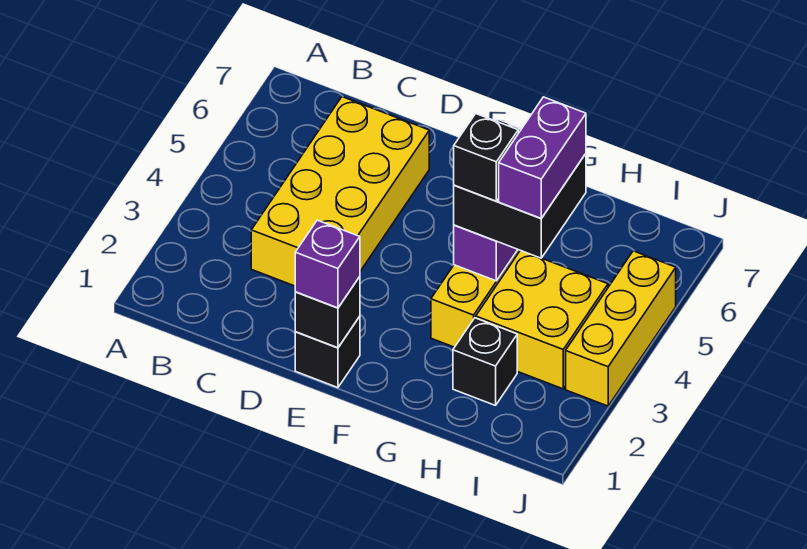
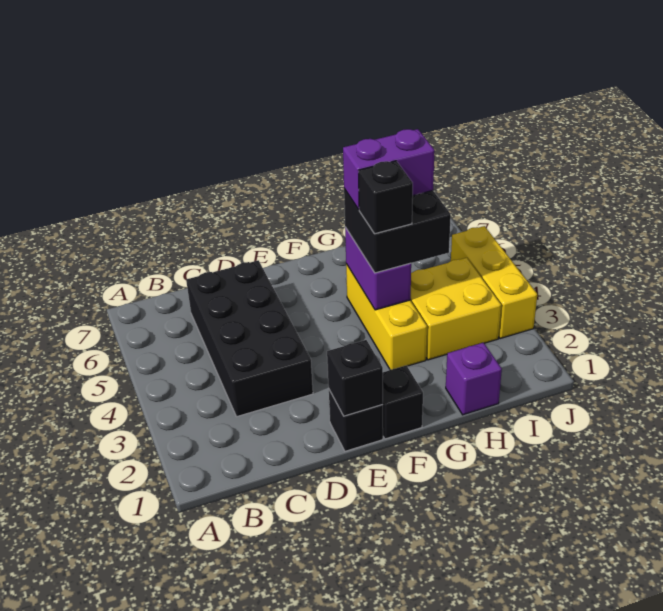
yellow 2x4 brick [251,97,429,286] -> black 2x4 brick [186,260,313,417]
purple 1x1 brick [295,220,360,308] -> purple 1x1 brick moved to [446,343,502,415]
black 1x1 brick [453,318,517,405] -> black 1x1 brick moved to [383,365,423,439]
purple 1x2 brick [499,97,586,218] -> purple 1x2 brick turned to [343,129,435,210]

